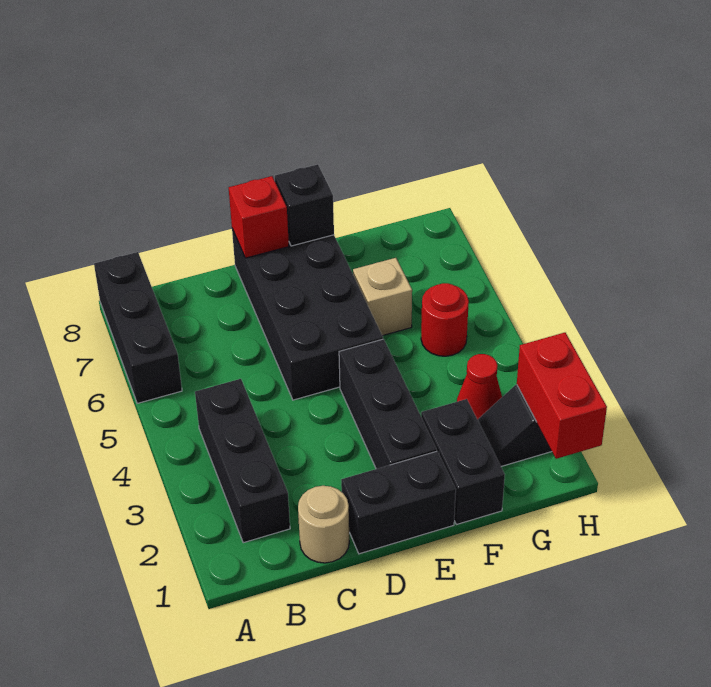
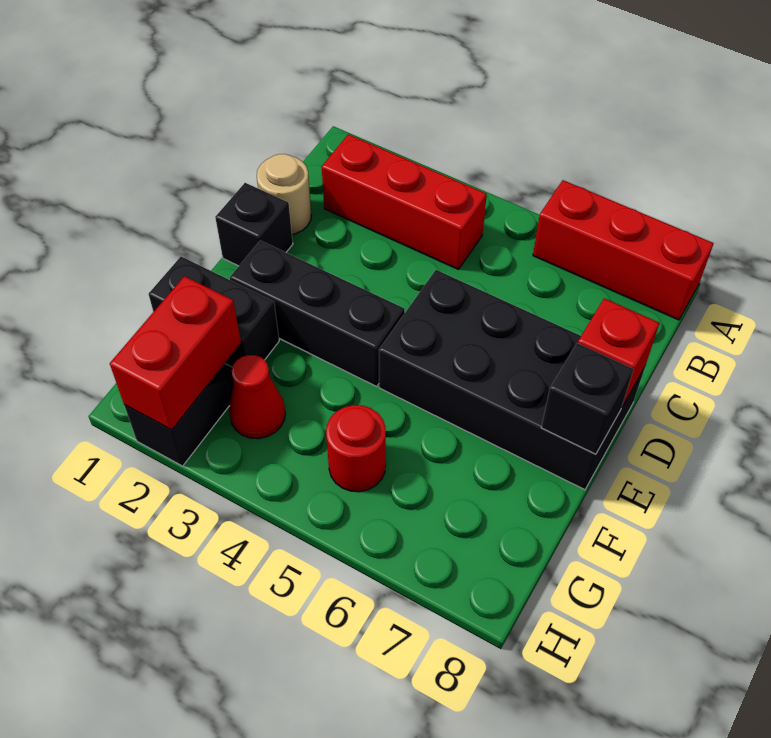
black 1x3 brick [94,252,182,403] -> red 1x3 brick [533,180,714,320]
black 1x3 brick [195,379,290,543] -> red 1x3 brick [322,134,487,270]
black 1x2 brick [341,451,456,554] -> black 1x1 brick [215,183,293,266]
tan 1x1 brick [353,258,412,336] -> none
red 1x2 brick [517,333,607,459] -> red 1x2 brick turned to [110,276,241,430]

